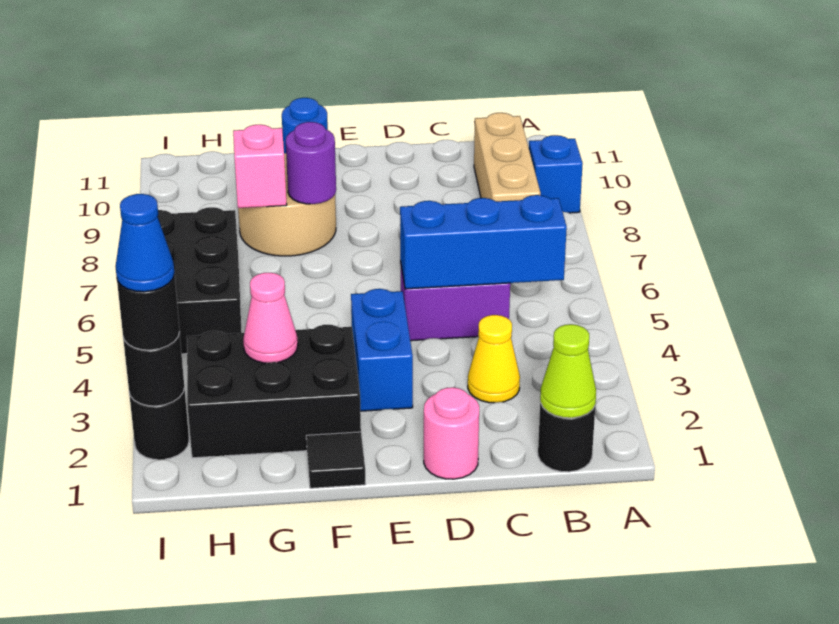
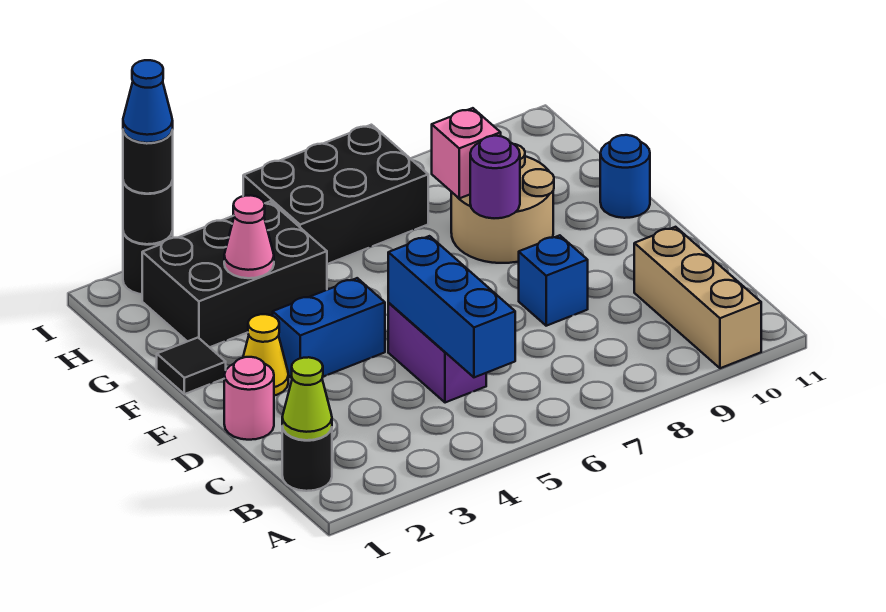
blue 1x1 brick [529,135,583,213] -> blue 1x1 brick moved to [519,235,588,326]
tan 1x3 brick [474,113,540,201] -> tan 1x3 brick turned to [634,227,761,368]
yellow 1x1 cone [468,315,520,403] -> yellow 1x1 cone moved to [243,314,288,395]
black 2x3 brick [187,325,361,458] -> black 2x3 brick turned to [142,201,327,347]

